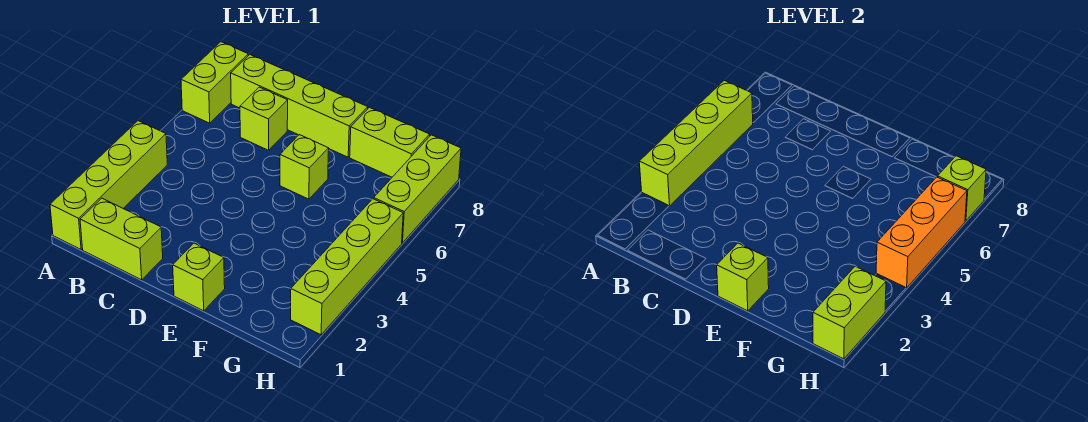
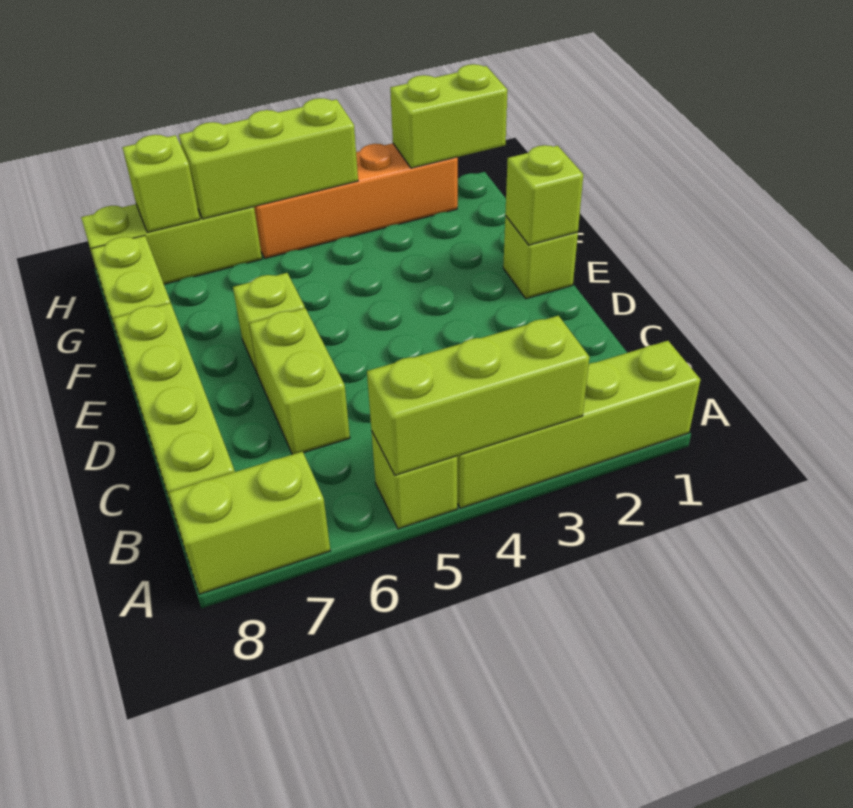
lime 1x4 brick [639,81,753,206] -> lime 1x3 brick [367,316,590,475]
lime 1x2 brick [80,198,163,280] -> lime 1x2 brick moved to [249,308,350,454]
lime 1x1 brick [240,87,288,150] -> lime 1x1 brick moved to [372,432,457,529]
lime 1x4 brick [290,199,403,335] -> orange 1x4 brick [254,143,458,258]
orange 1x3 brick [876,177,967,288] -> lime 1x3 brick [179,98,358,219]

